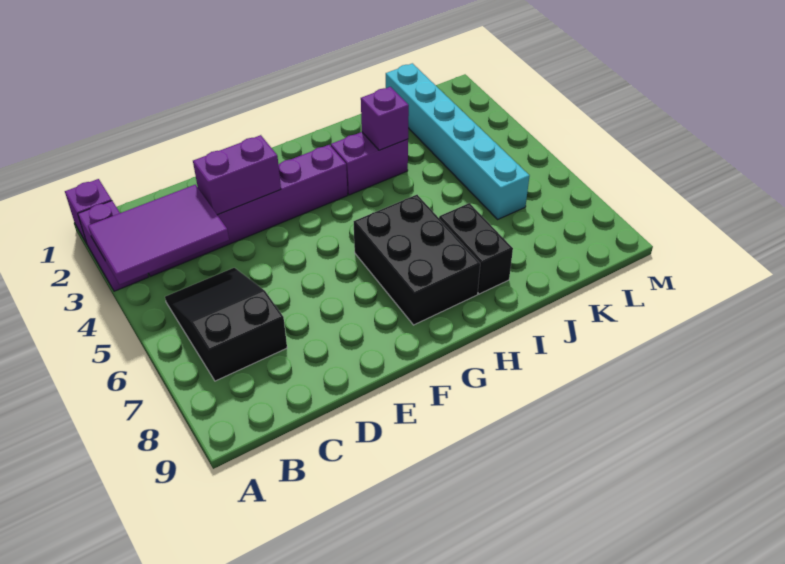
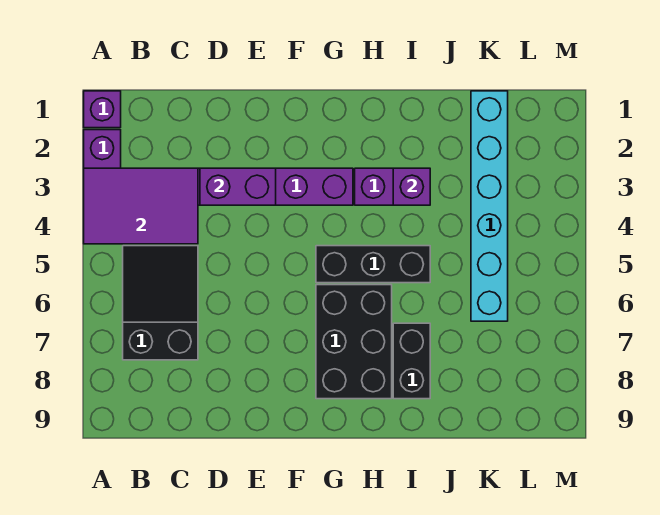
none -> black 1x3 brick [316,246,430,283]

